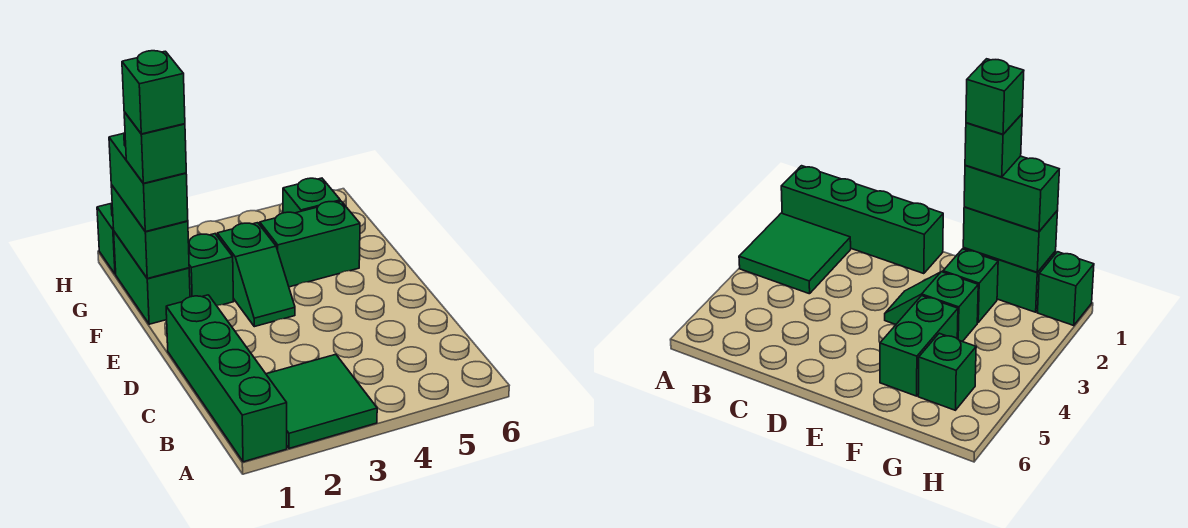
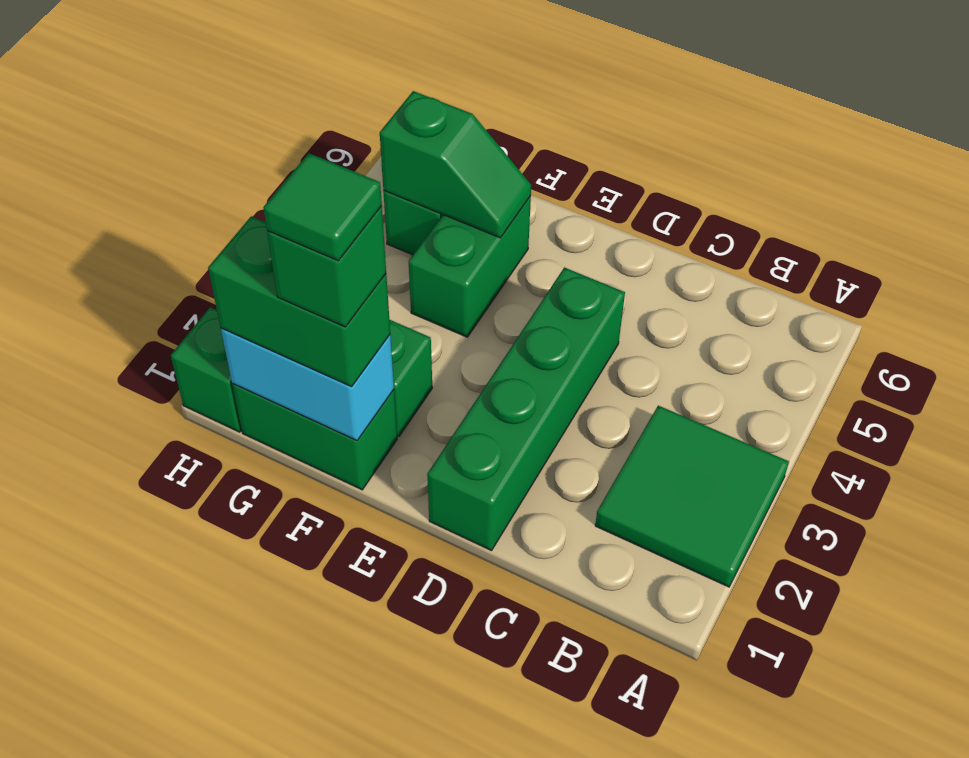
green 1x4 brick [166,295,287,462] -> green 1x4 brick turned to [427,268,625,551]
green 1x2 slope [217,223,295,327] -> green 1x2 slope moved to [380,91,531,238]
green 1x2 brick [111,185,189,278] -> cyan 1x2 brick [221,328,394,440]
green 1x1 brick [122,51,185,134] -> green 1x1 tile [263,153,382,261]

